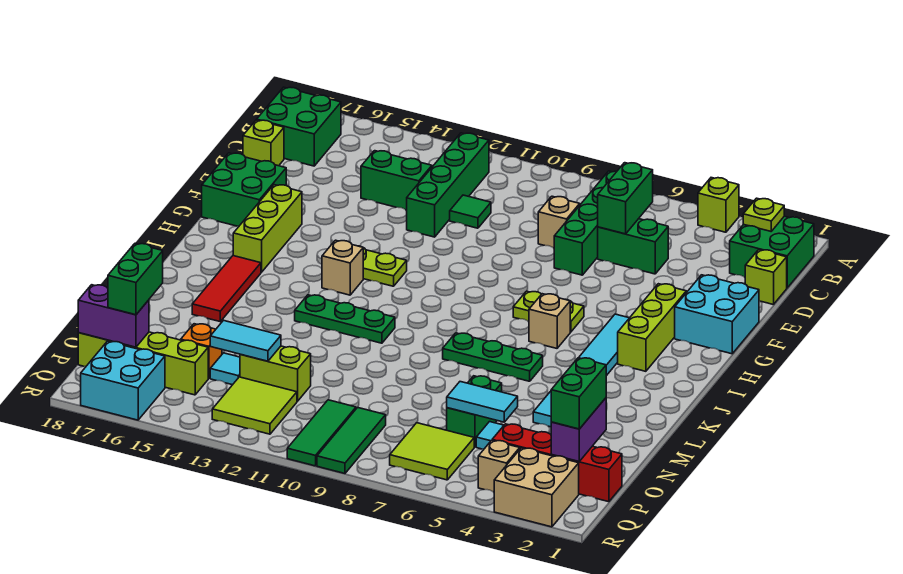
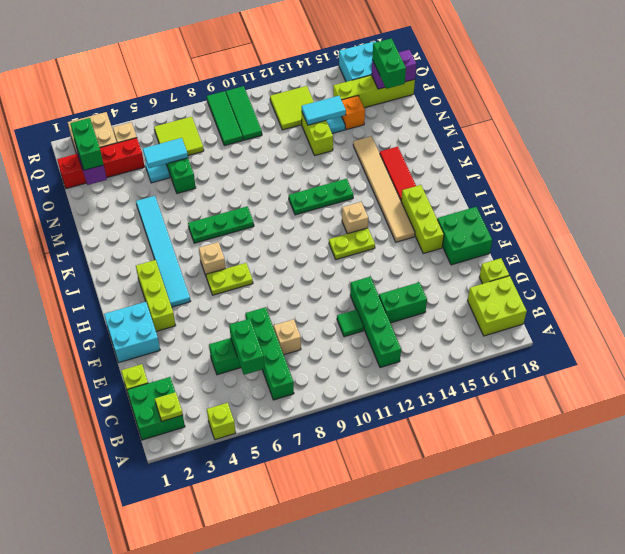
green 2x2 brick [257,87,341,166] -> lime 2x2 brick [468,276,527,336]
none -> tan 1x6 tile [353,136,415,242]
lime 1x2 brick [240,346,311,401] -> lime 1x2 brick turned to [302,113,333,155]

